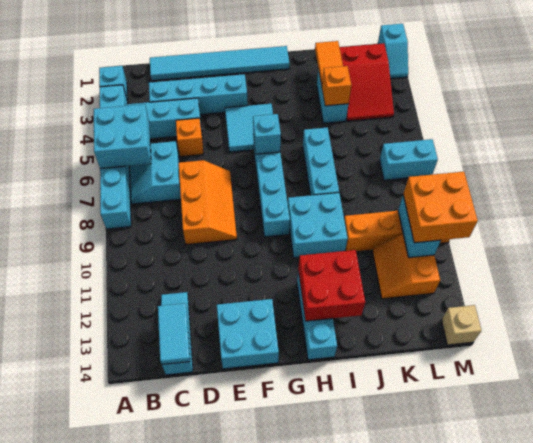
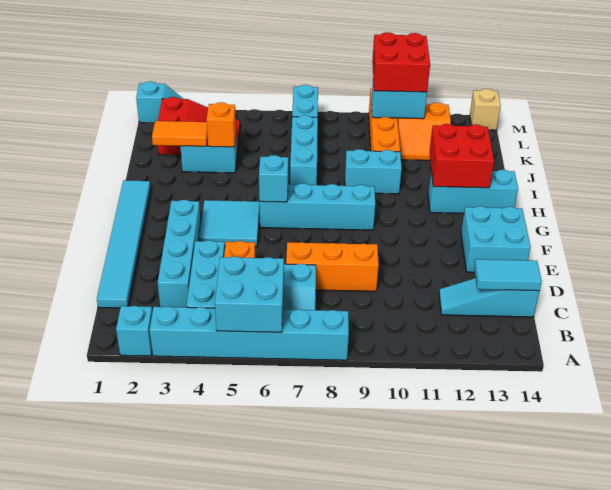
cyan 2x2 brick [288,193,348,258] -> cyan 1x2 brick [345,149,402,194]
cyan 1x3 brick [303,128,339,195] -> cyan 1x3 brick turned to [290,115,318,185]
orange 2x2 brick [403,172,478,243] -> red 2x2 brick [372,32,430,92]

